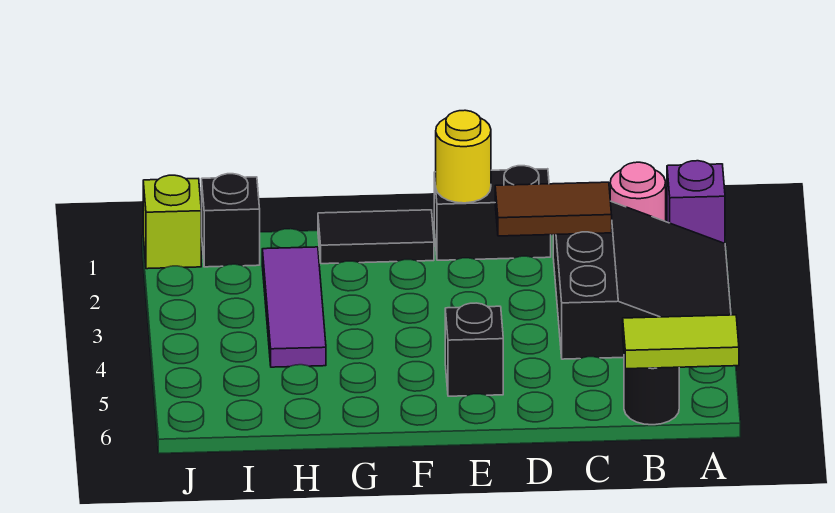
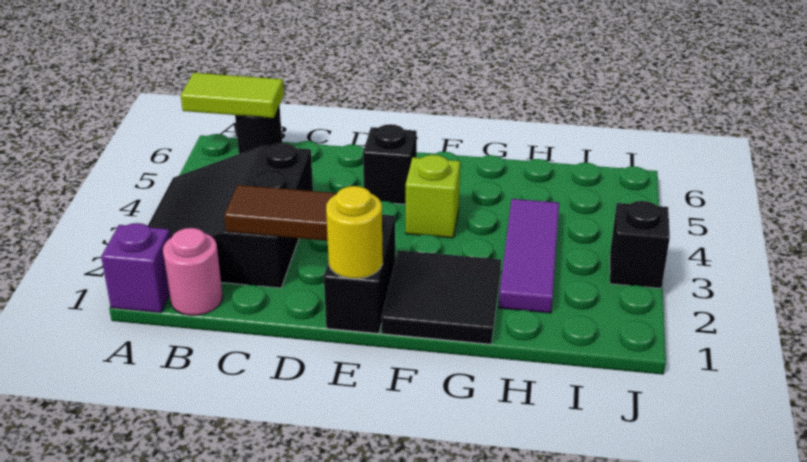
black 1x2 brick [434,166,551,260] -> black 1x2 brick turned to [324,215,395,334]
black 1x2 tile [318,210,434,264] -> black 2x2 tile [381,250,501,344]
black 1x1 brick [201,174,260,267] -> black 1x1 brick moved to [610,201,670,288]
lime 1x1 brick [143,175,201,269] -> lime 1x1 brick moved to [406,155,460,238]

